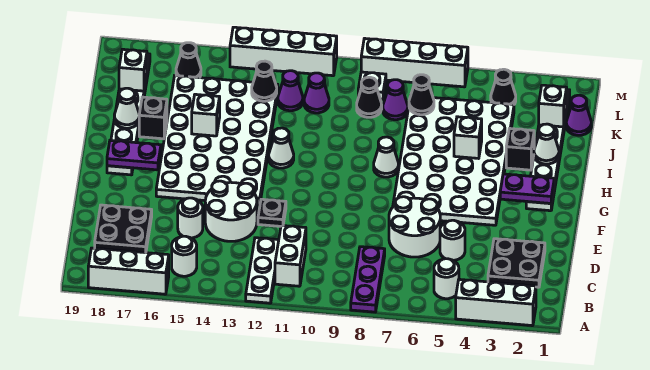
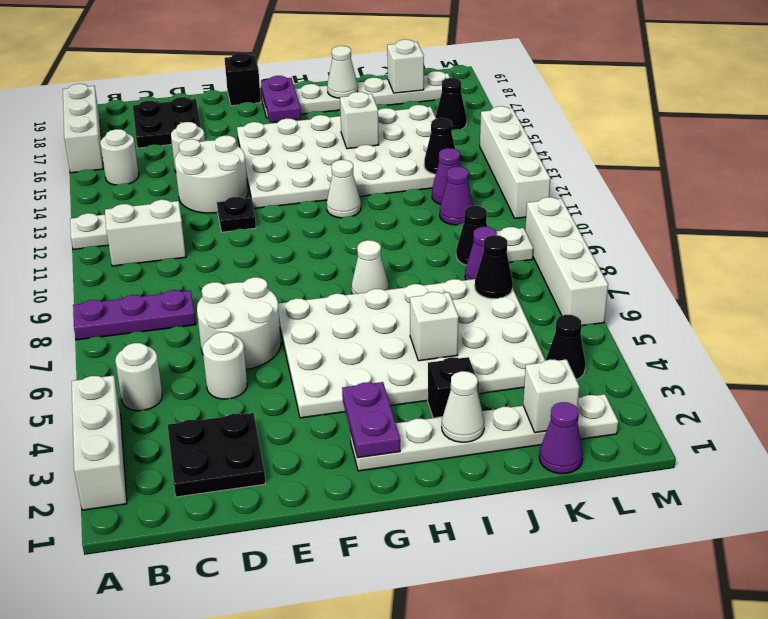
black 1x1 brick [139,97,167,139] -> black 1x1 brick moved to [225,53,261,106]

